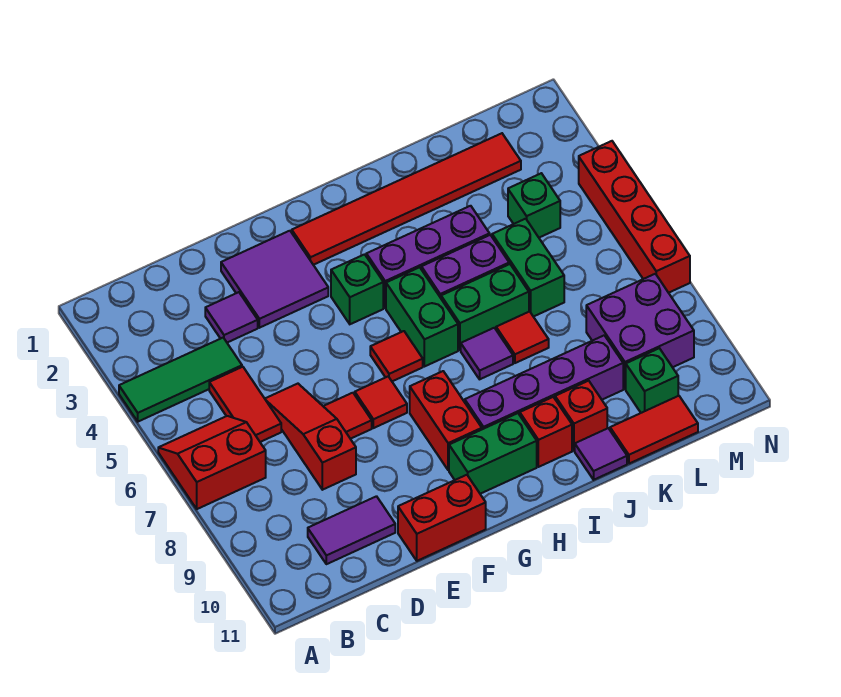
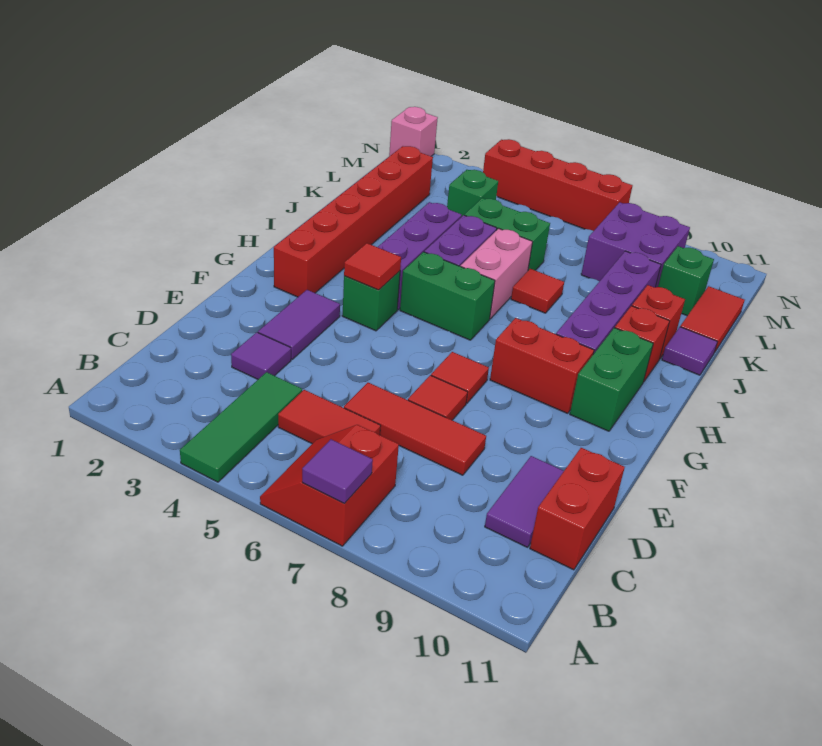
red 1x3 slope [265,384,356,490] -> red 1x3 tile [344,383,486,475]
purple 2x2 tile [221,231,328,328] -> purple 1x2 tile [258,290,340,359]
red 1x2 brick [398,475,486,561] -> red 1x2 brick moved to [530,448,625,570]
red 1x6 tile [292,133,521,265] -> red 1x6 brick [274,146,433,297]
red 1x1 tile [370,331,423,381] -> red 1x1 tile moved to [344,243,401,290]
green 1x2 brick [441,264,529,350] -> pink 1x2 brick [461,228,533,319]
purple 1x1 tile [461,328,513,379] -> purple 1x1 tile moved to [302,439,373,504]
none -> pink 1x1 brick [389,107,438,156]

